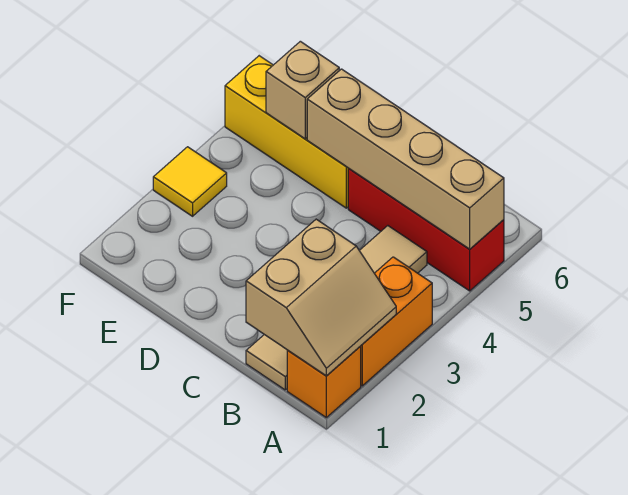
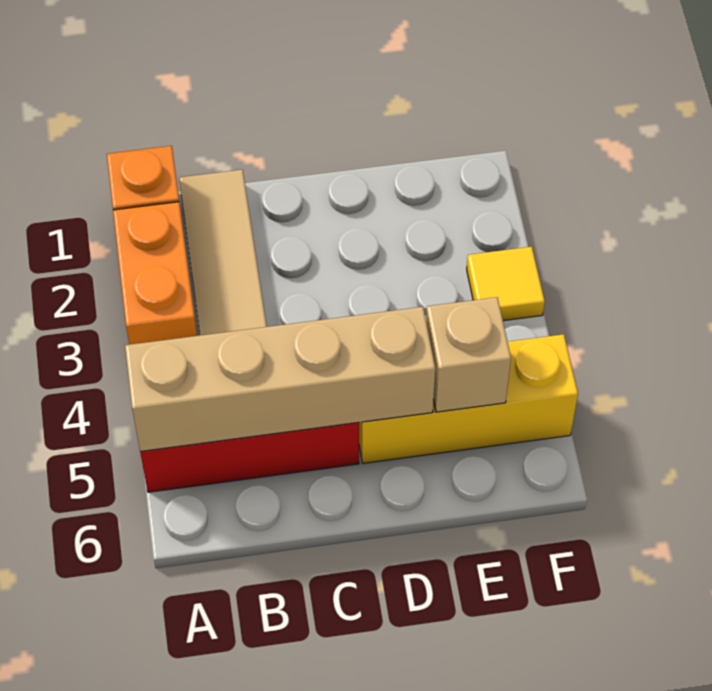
tan 2x2 slope [246,219,396,376] -> none

